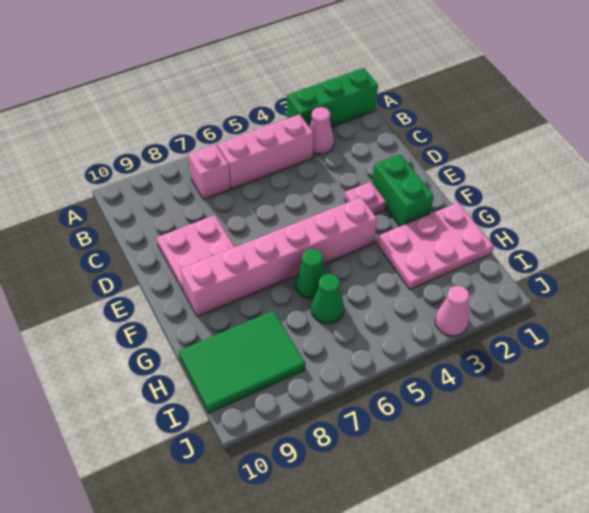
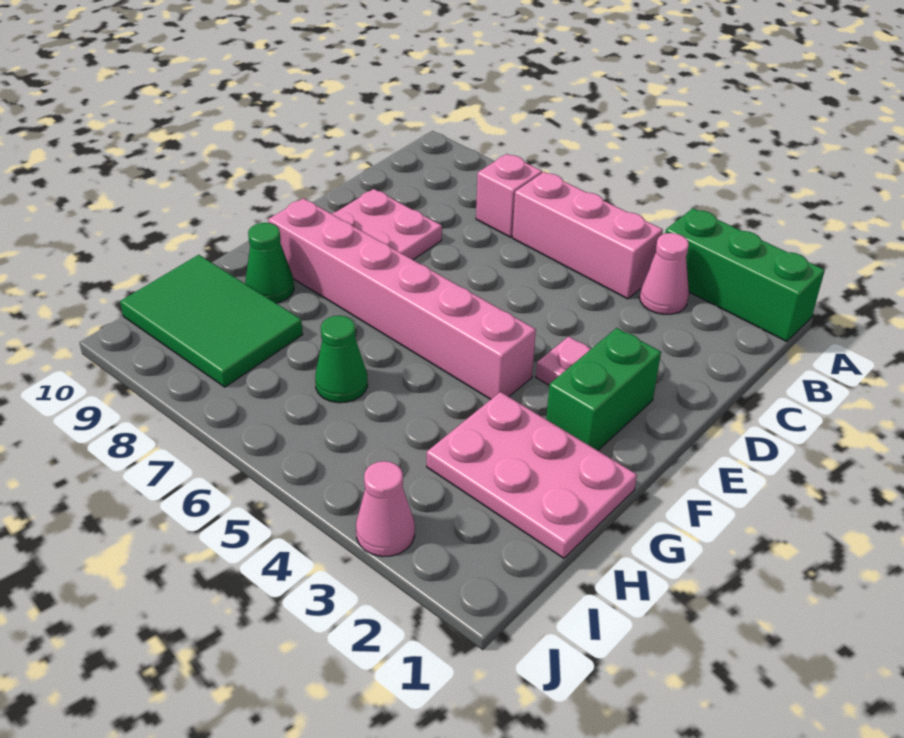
green 1x1 cone [295,249,326,298] -> green 1x1 cone moved to [245,223,294,303]

